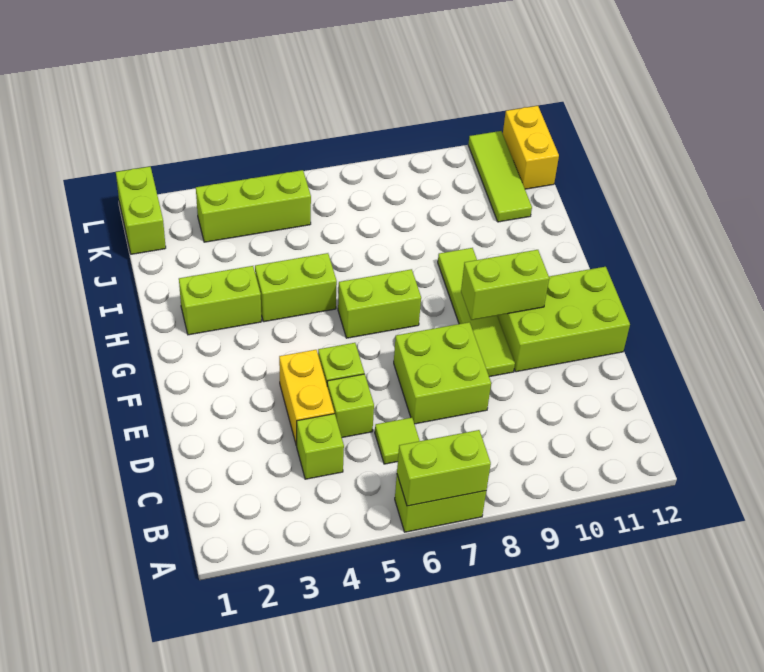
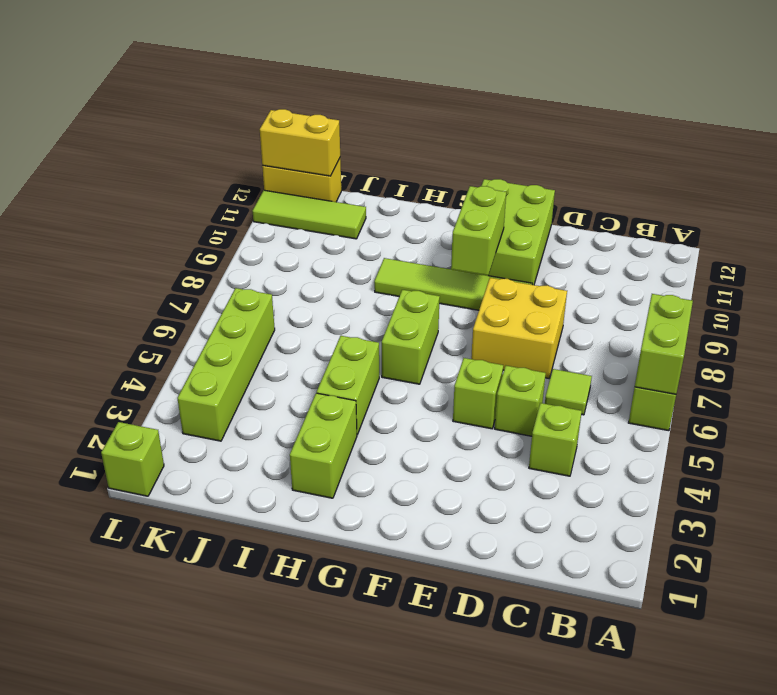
yellow 1x2 brick [279,350,334,446] -> yellow 1x2 brick moved to [260,109,340,176]
lime 2x2 brick [394,322,491,424] -> yellow 2x2 brick [471,278,567,378]
lime 1x2 brick [116,167,166,254] -> lime 1x1 brick [101,422,164,496]
lime 1x3 brick [196,170,311,242] -> lime 1x4 brick [177,288,275,441]

